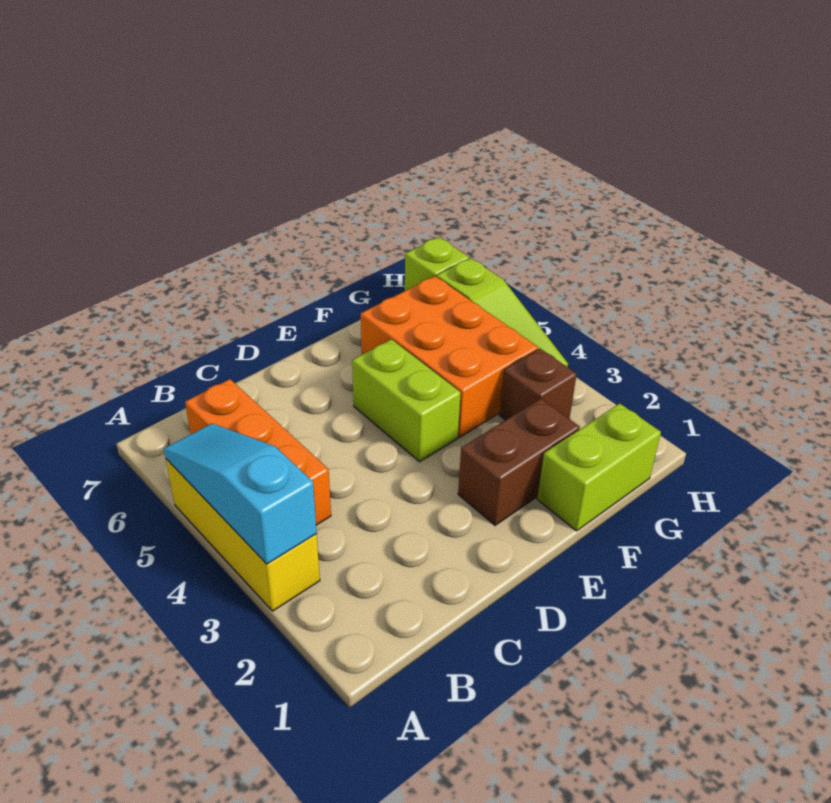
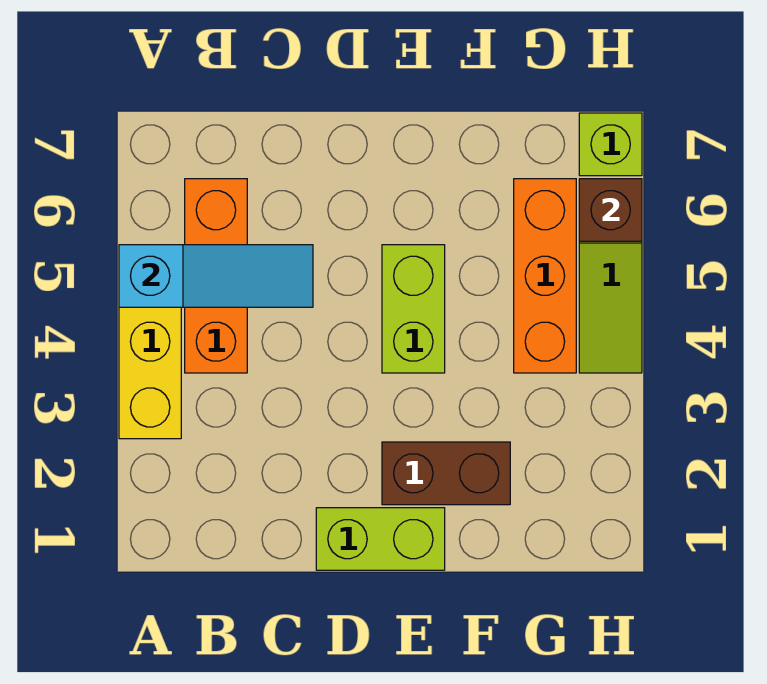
cyan 1x3 slope [164,423,317,564] -> cyan 1x3 slope turned to [119,245,313,307]
lime 1x2 brick [537,403,661,531] -> lime 1x2 brick moved to [316,508,445,570]
orange 2x3 brick [361,276,538,437] -> orange 1x3 brick [514,179,576,373]
brown 1x1 brick [499,348,577,420] -> brown 1x1 brick moved to [579,179,642,241]

